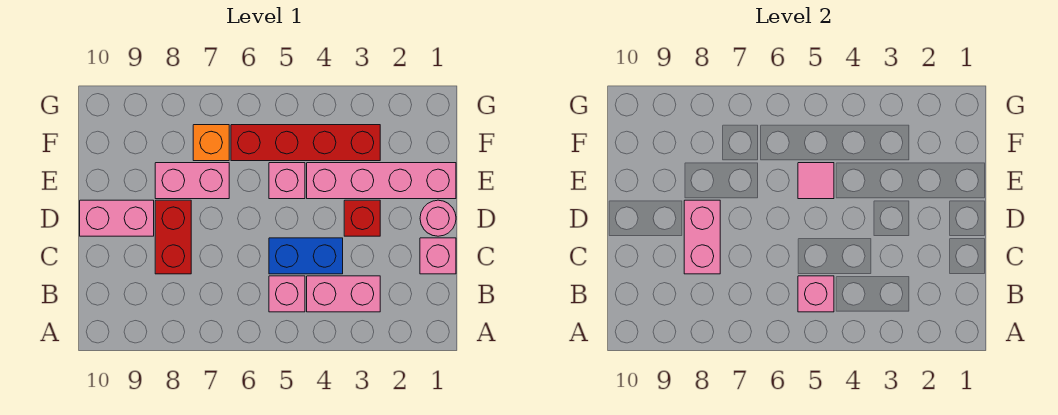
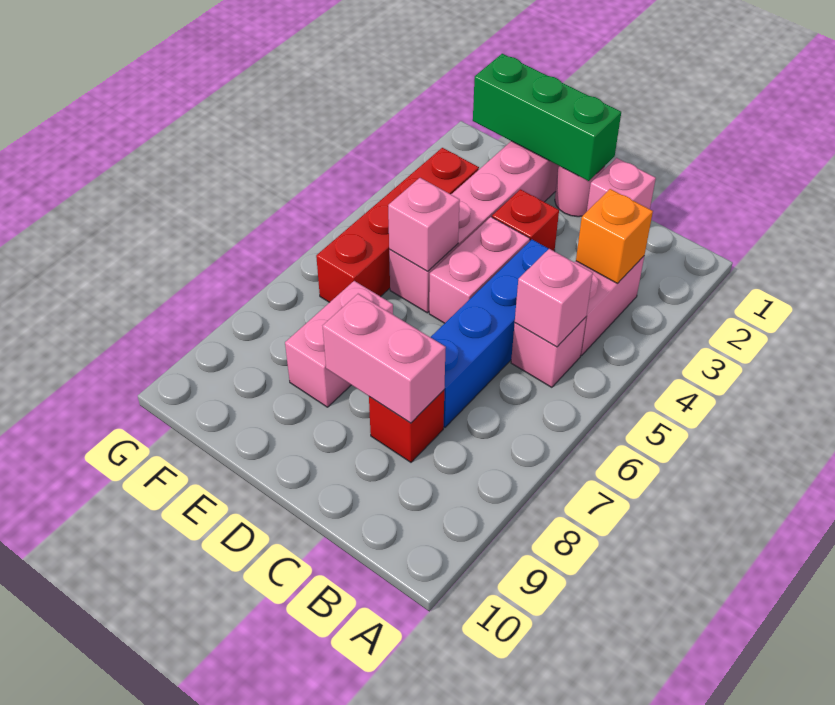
blue 1x2 brick [269,238,343,274] -> blue 1x4 brick [431,240,548,427]
red 1x2 brick [155,200,191,274] -> red 1x1 brick [369,390,444,462]
none -> green 1x3 brick [473,54,621,181]
pink 1x2 brick [80,200,154,236] -> pink 1x2 brick moved to [429,217,530,323]
pink 1x1 tile [798,163,834,199] -> pink 1x1 brick [388,178,460,271]
orange 1x1 brick [193,125,229,161] -> orange 1x1 brick moved to [576,189,653,283]

